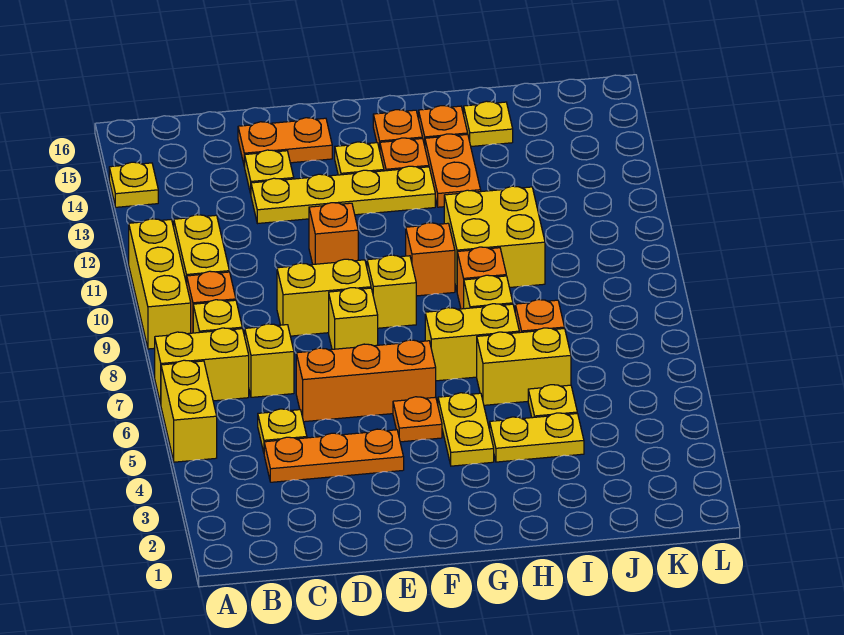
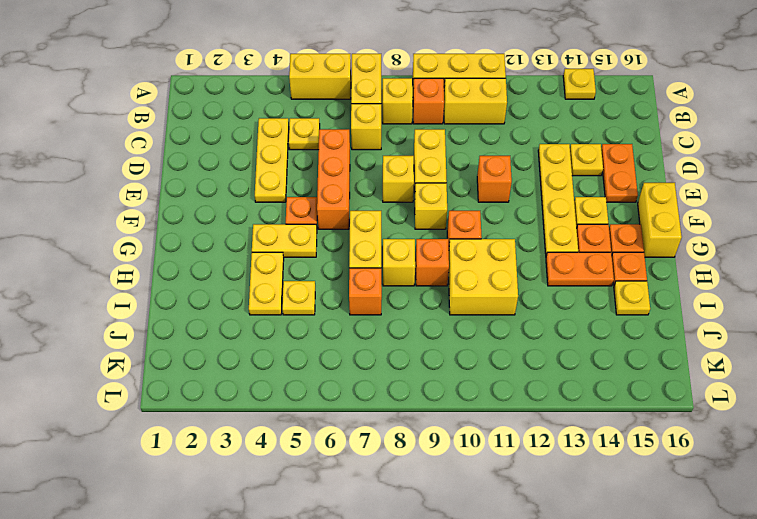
orange 1x3 plate [264,429,404,482] -> yellow 1x3 plate [255,118,289,202]
yellow 1x2 brick [477,328,571,405] -> yellow 1x2 brick moved to [638,183,682,257]

